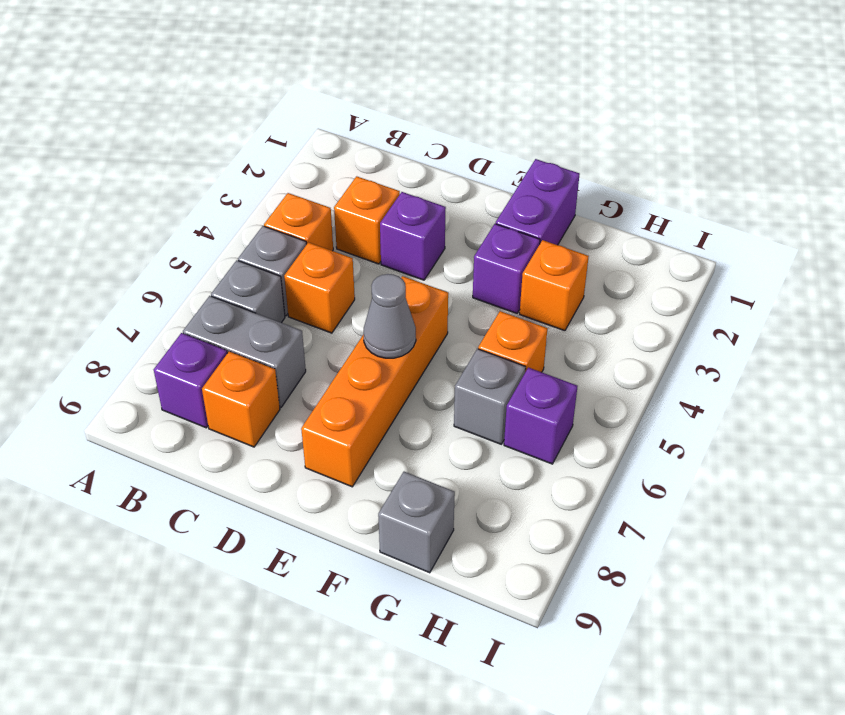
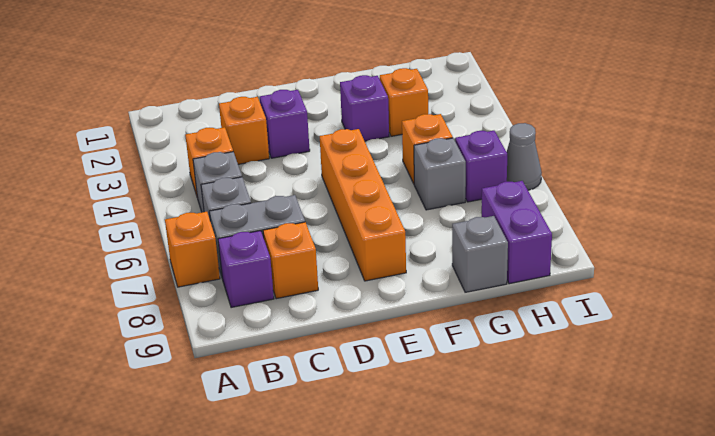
orange 1x1 brick [284,242,355,333] -> orange 1x1 brick moved to [165,212,220,287]
grey 1x1 cone [364,274,416,358] -> grey 1x1 cone moved to [507,123,542,190]
purple 1x2 brick [496,159,580,245] -> purple 1x2 brick moved to [481,181,552,284]

